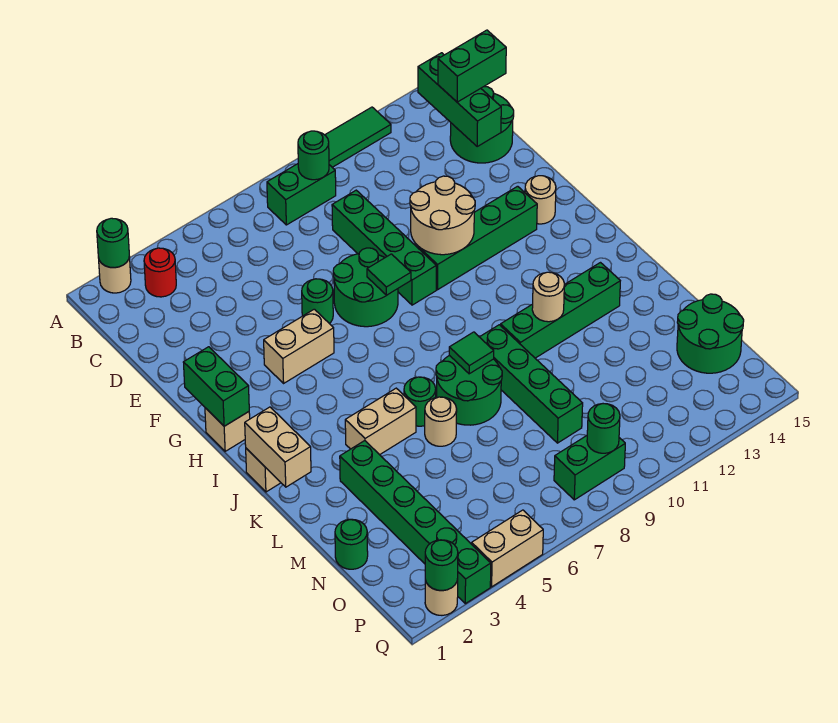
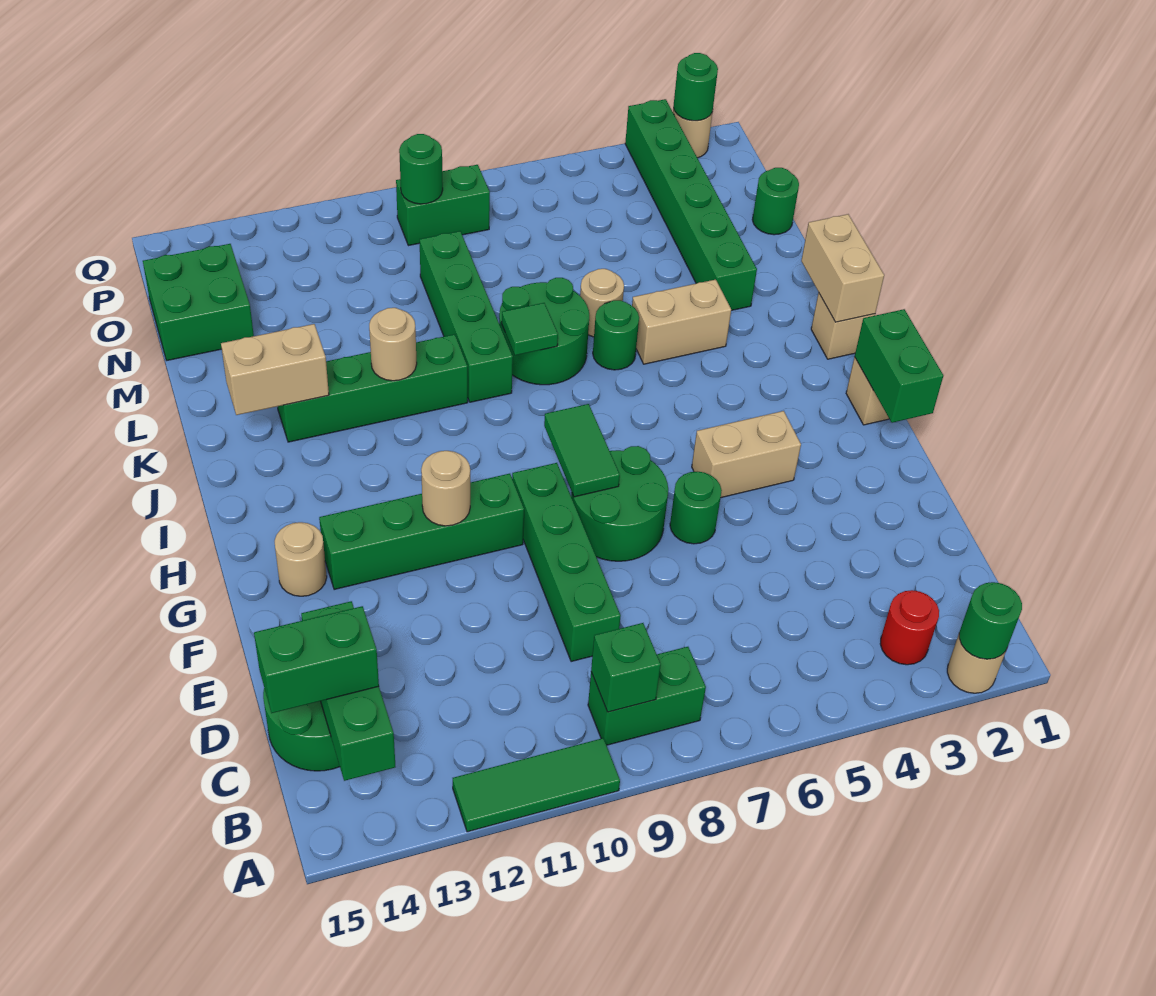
green 1x1 round brick [298,131,329,180] -> green 1x1 brick [591,623,661,712]
tan 2x2 round brick [410,176,475,255] -> tan 1x1 round brick [421,451,470,526]
green 1x1 tile [367,254,411,295] -> green 1x2 tile [544,404,620,497]
green 2x2 round brick [677,294,744,373] -> green 2x2 brick [143,244,254,360]
tan 1x2 brick [472,510,543,587] -> tan 1x2 brick moved to [221,324,329,415]

